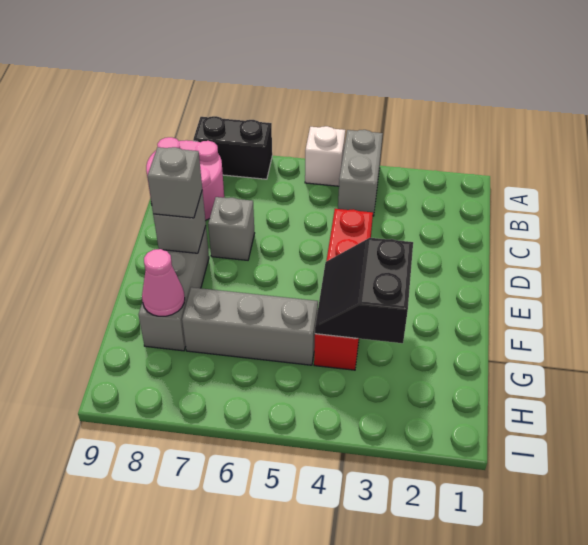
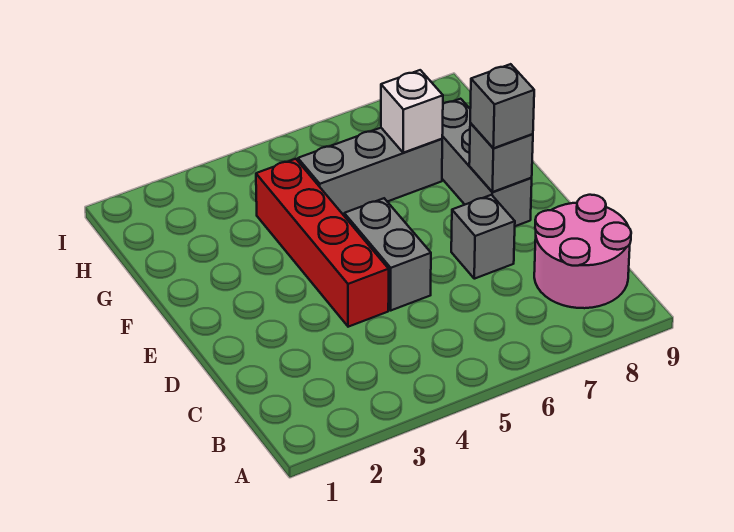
grey 1x2 brick [338,130,383,216] -> grey 1x2 brick moved to [344,198,431,311]
white 1x1 brick [305,126,345,186] -> white 1x1 brick moved to [381,70,443,153]
black 1x2 brick [193,116,272,179] -> none
black 2x2 slope [315,238,413,343] -> none
pink 1x1 cone [142,249,185,316] -> none

